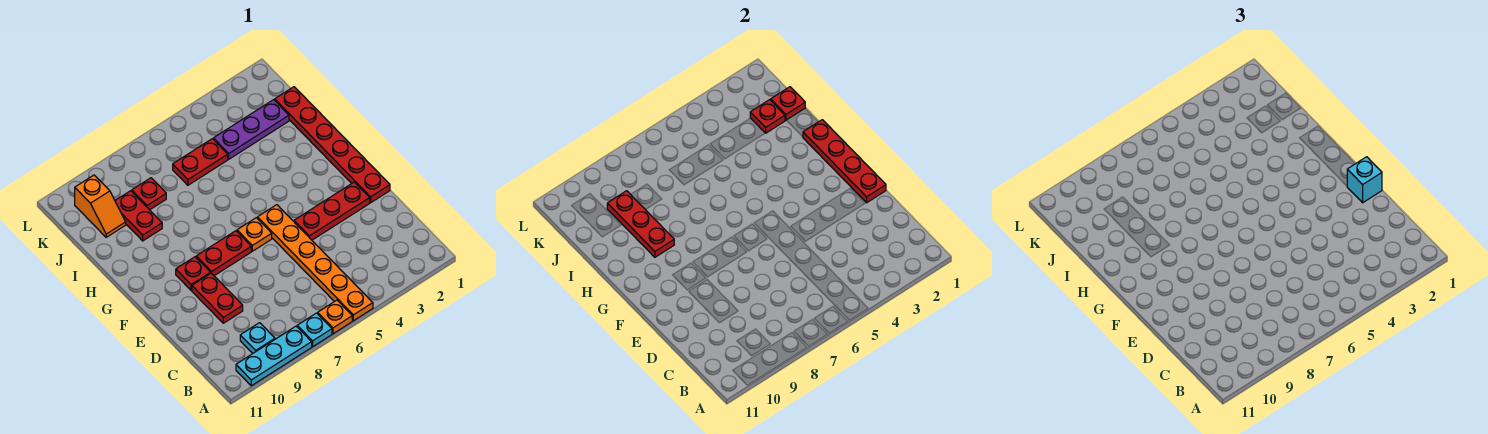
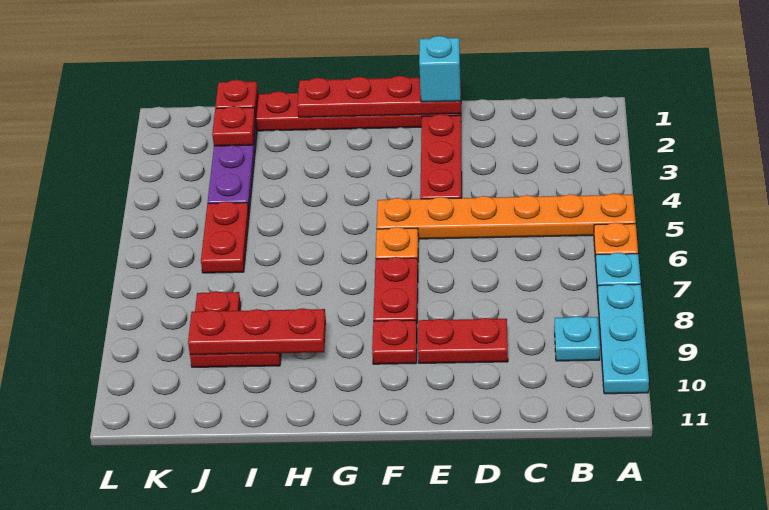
orange 1x2 slope [75,175,126,237] -> none

